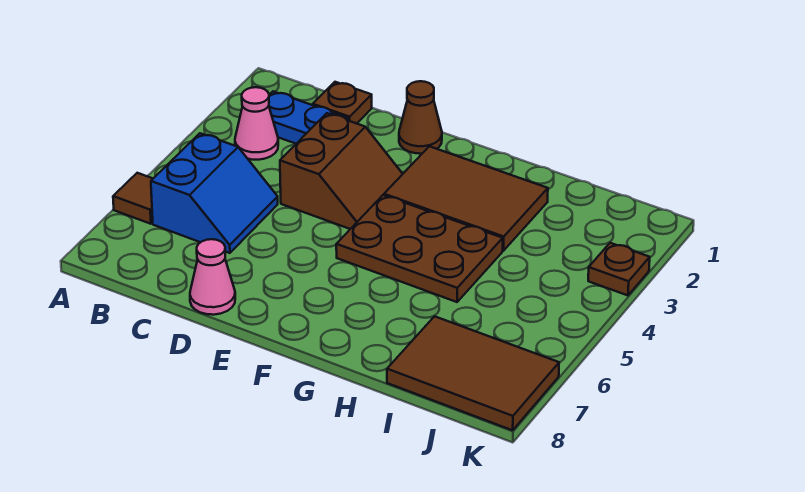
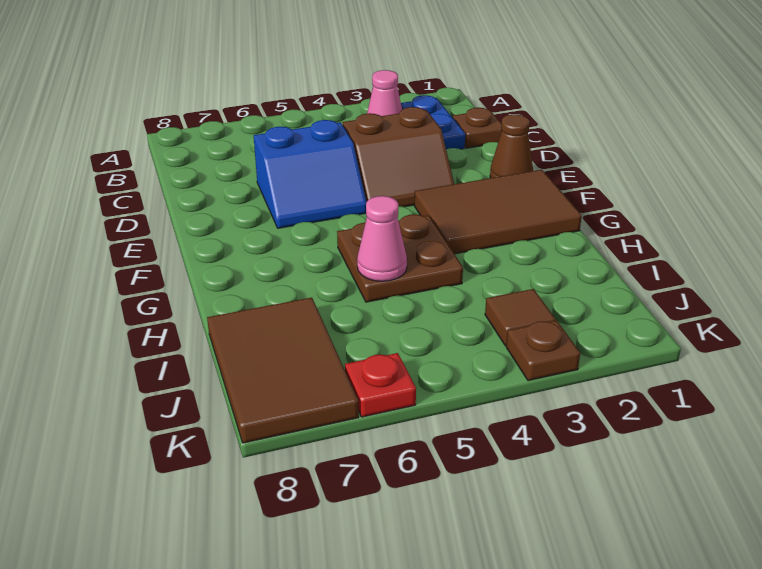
brown 1x1 tile [113,173,153,224] -> brown 1x1 tile moved to [485,289,555,346]
blue 2x2 slope [151,133,278,253] -> blue 2x2 slope moved to [254,120,366,228]
pink 1x1 cone [190,239,235,315] -> pink 1x1 cone moved to [357,196,407,281]
brown 2x3 tile [384,146,548,251] -> brown 2x3 tile turned to [414,170,582,254]
brown 2x3 plate [336,195,503,302] -> brown 2x2 plate [337,214,463,302]
none -> red 1x1 plate [345,353,416,417]

